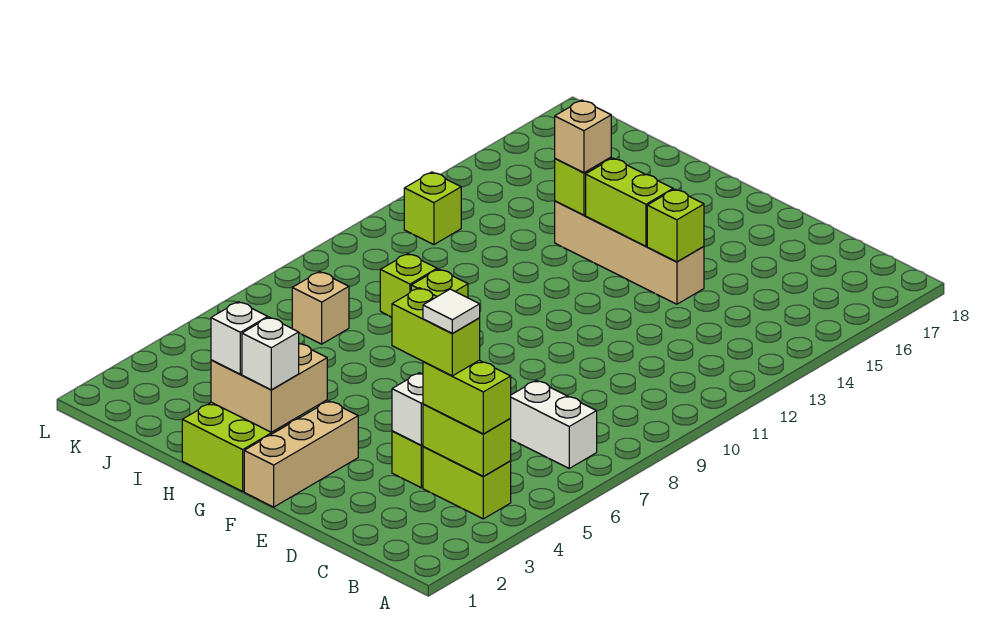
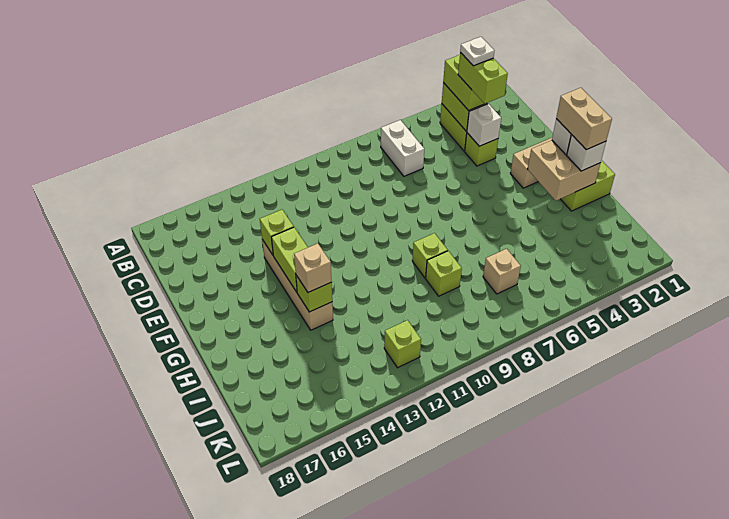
white 1x1 tile [423,289,480,333] -> white 1x1 plate [460,37,494,66]
none -> tan 1x2 brick [556,88,612,150]

